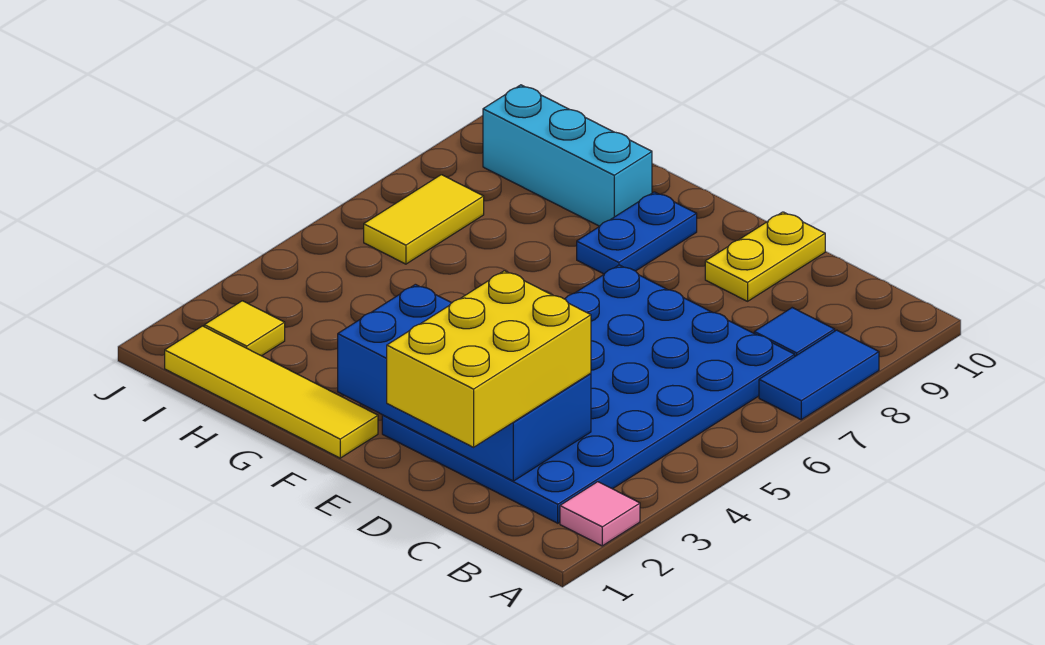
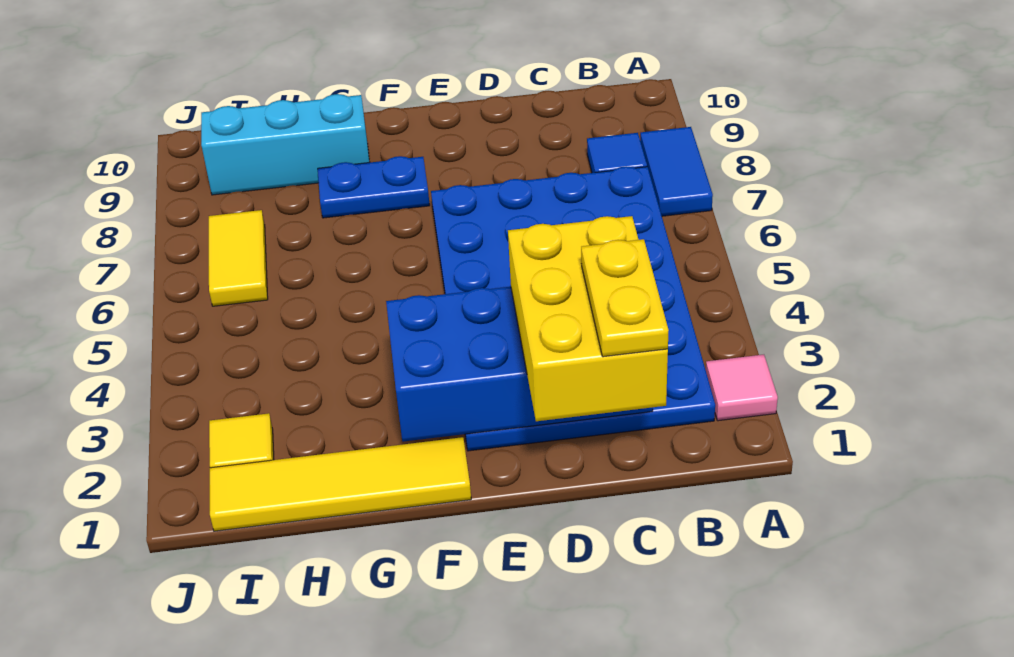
yellow 1x2 plate [705,212,825,301] -> yellow 1x2 plate moved to [581,239,669,357]
blue 1x2 plate [577,192,697,274] -> blue 1x2 plate turned to [318,156,430,218]

